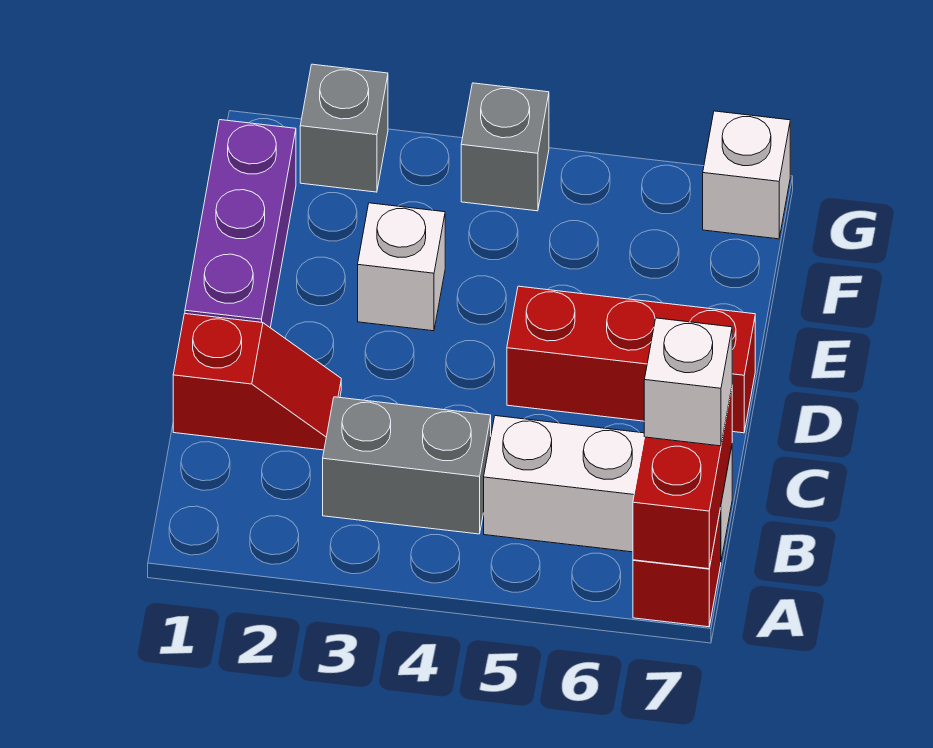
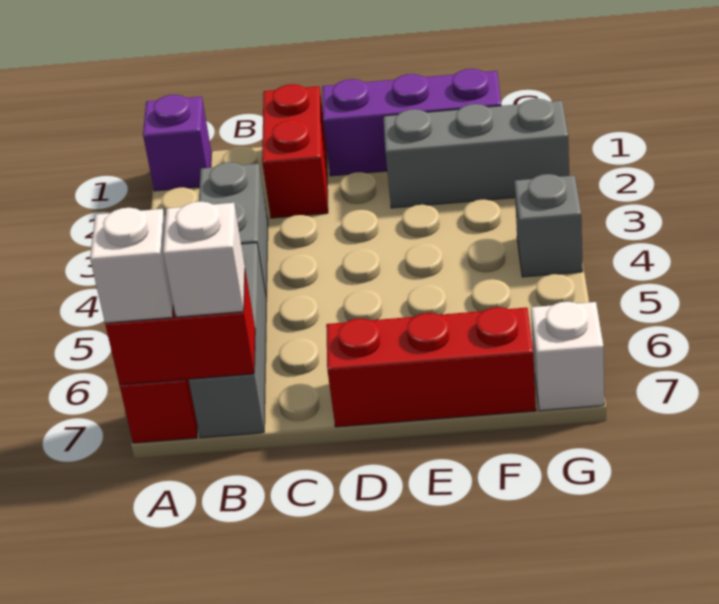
none -> purple 1x1 brick [143,95,212,191]
white 1x3 brick [484,416,732,560] -> grey 1x3 brick [189,243,267,438]
red 1x2 slope [173,314,341,450] -> red 1x2 brick [262,84,328,218]
red 1x3 brick [507,286,755,433] -> red 1x3 brick turned to [326,307,536,427]
white 1x1 brick [358,203,445,331] -> white 1x1 brick moved to [90,208,173,323]
grey 1x1 brick [300,64,388,192] -> grey 1x3 brick [383,99,569,208]

